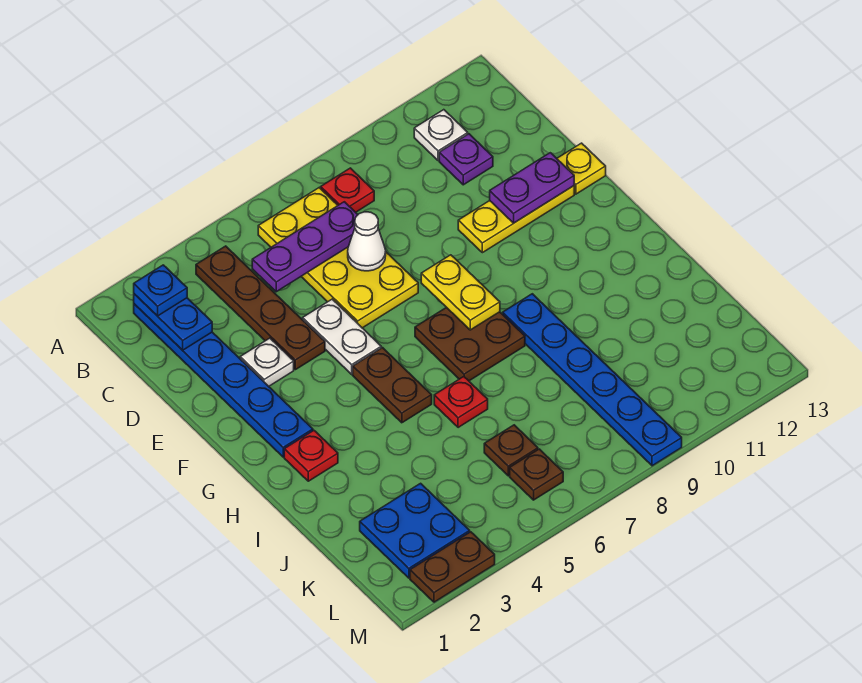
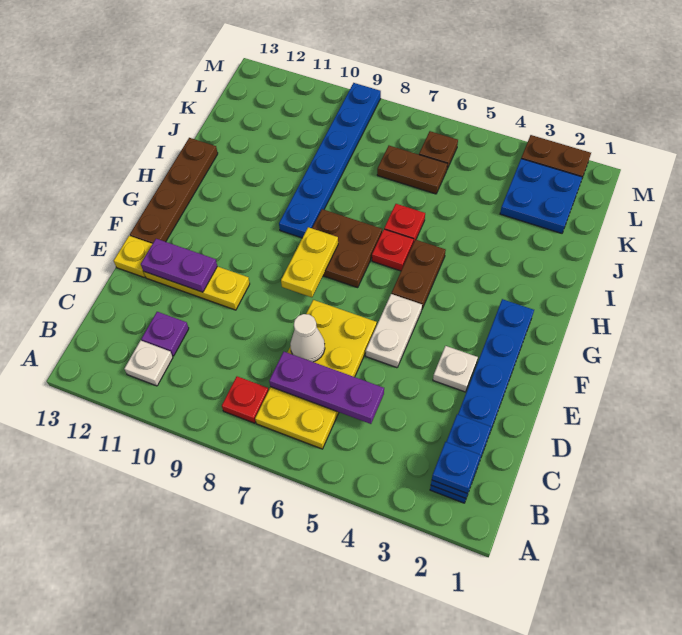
brown 1x4 plate [196,246,325,370] -> brown 1x4 plate moved to [130,138,218,244]
red 1x1 plate [284,431,338,481] -> red 1x1 plate moved to [372,229,414,271]
brown 1x1 plate [484,425,538,476] -> brown 1x2 plate [377,146,447,194]

